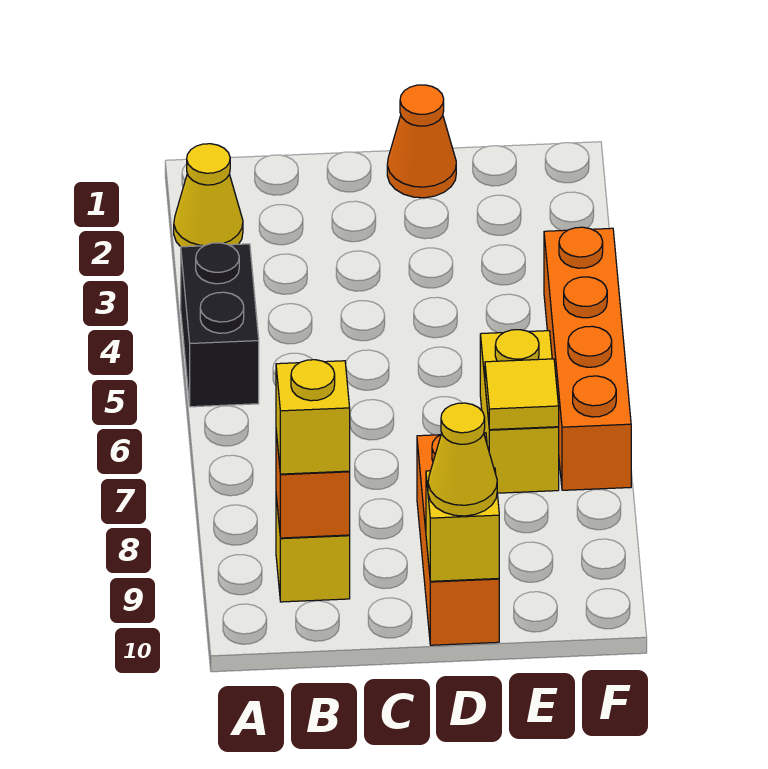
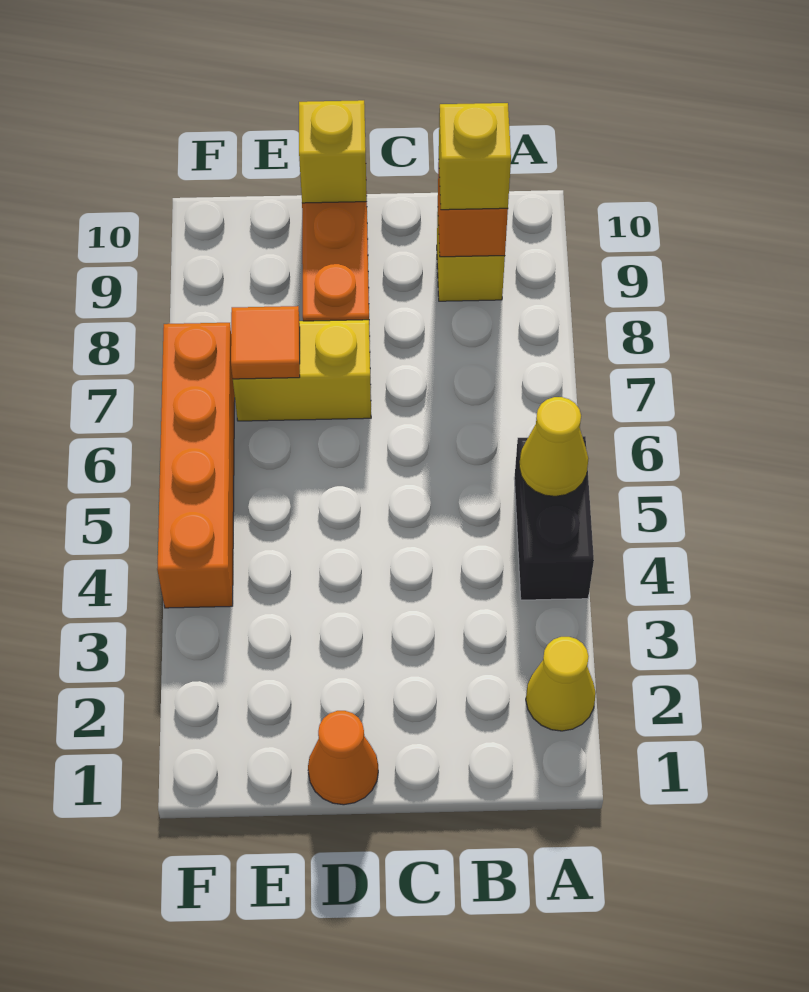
yellow 1x1 cone [428,403,497,516] -> yellow 1x1 cone moved to [519,397,588,496]
yellow 1x2 brick [480,330,559,493] -> yellow 1x2 brick turned to [233,320,371,421]
yellow 1x1 tile [485,359,559,430] -> orange 1x1 tile [231,306,300,379]

